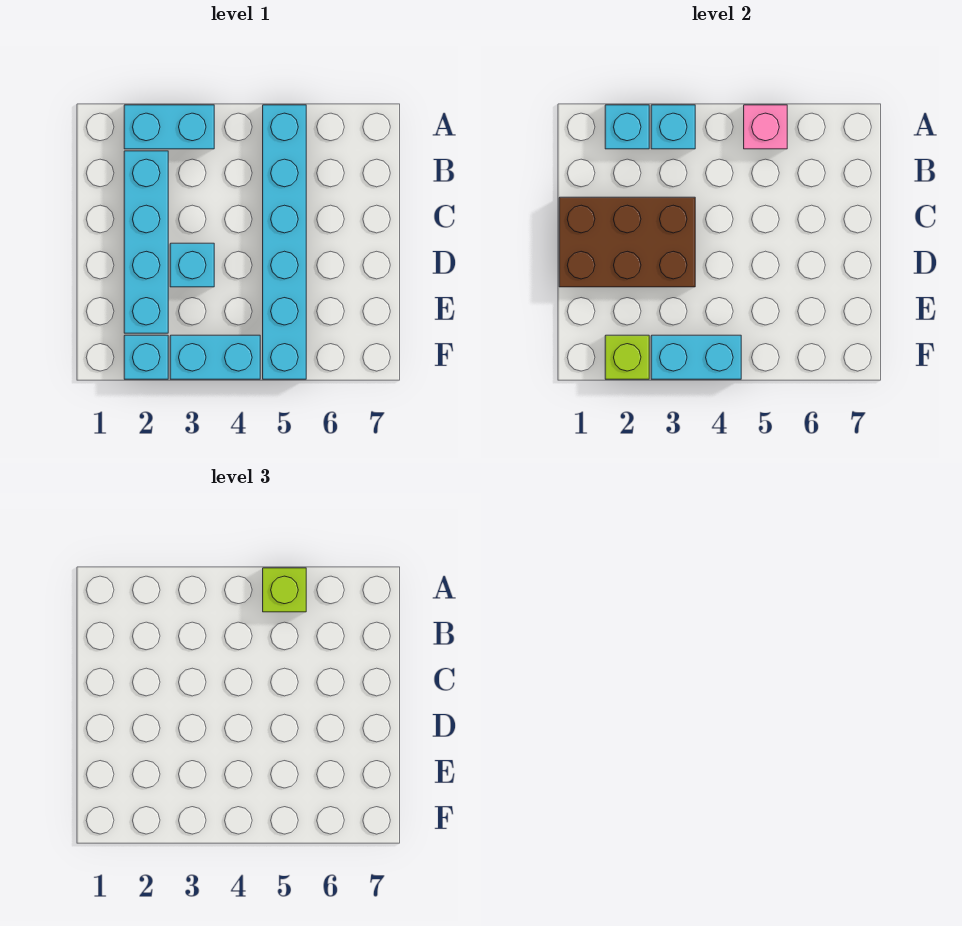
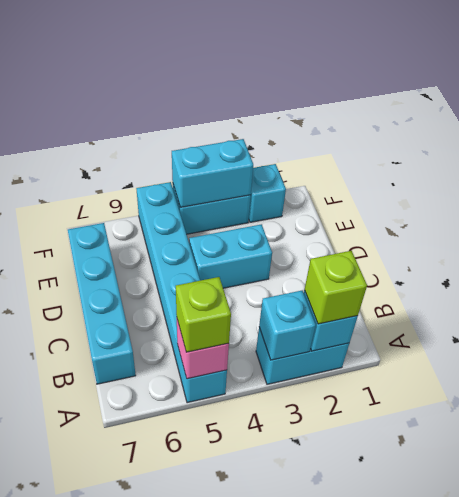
cyan 1x4 brick [124,151,168,333] -> cyan 1x4 brick moved to [68,223,136,384]
brown 2x3 brick [559,197,695,287] -> none
cyan 1x1 brick [170,243,214,287] -> cyan 1x2 brick [189,224,272,288]
lime 1x1 brick [605,335,649,379] -> lime 1x1 brick moved to [305,251,367,324]

